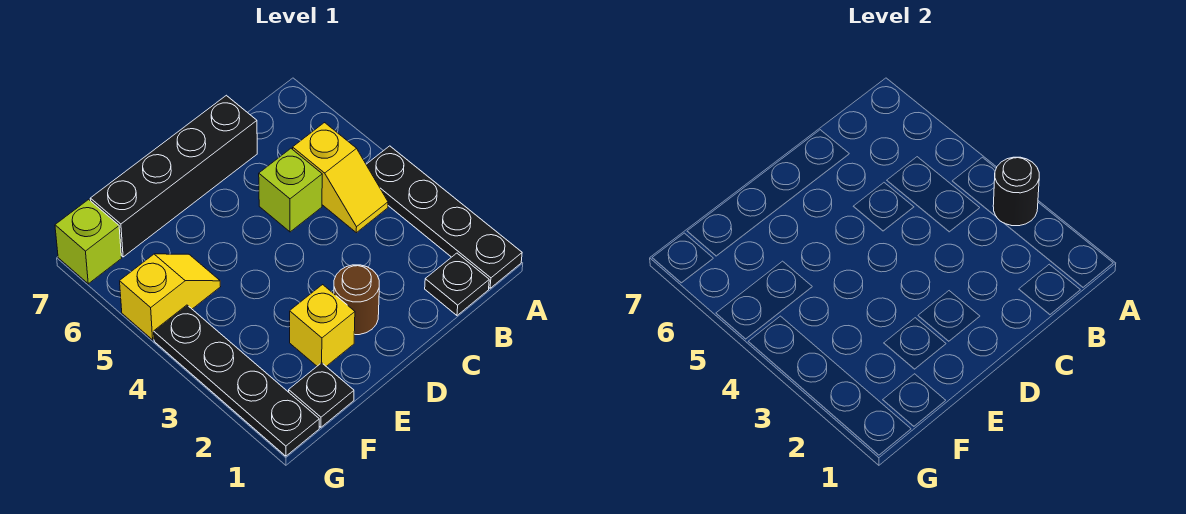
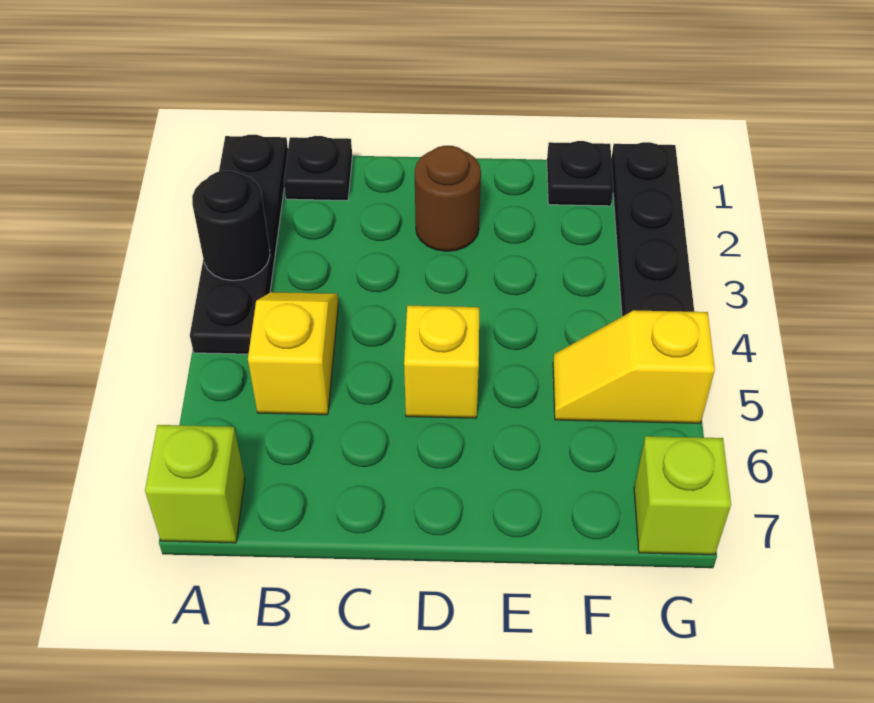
lime 1x1 brick [259,149,322,232] -> lime 1x1 brick moved to [145,425,245,543]
black 1x4 brick [90,95,257,257] -> none
yellow 1x1 brick [290,285,355,366] -> yellow 1x1 brick moved to [404,306,479,418]

